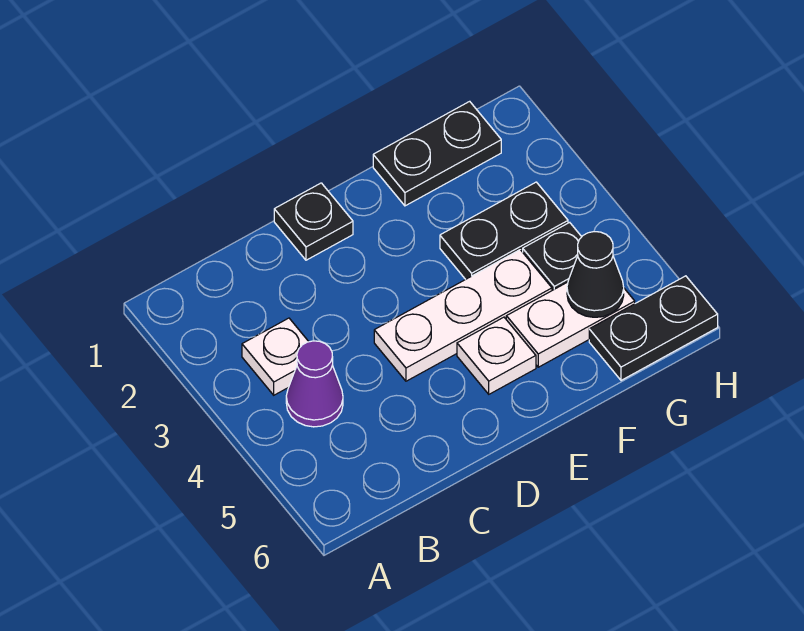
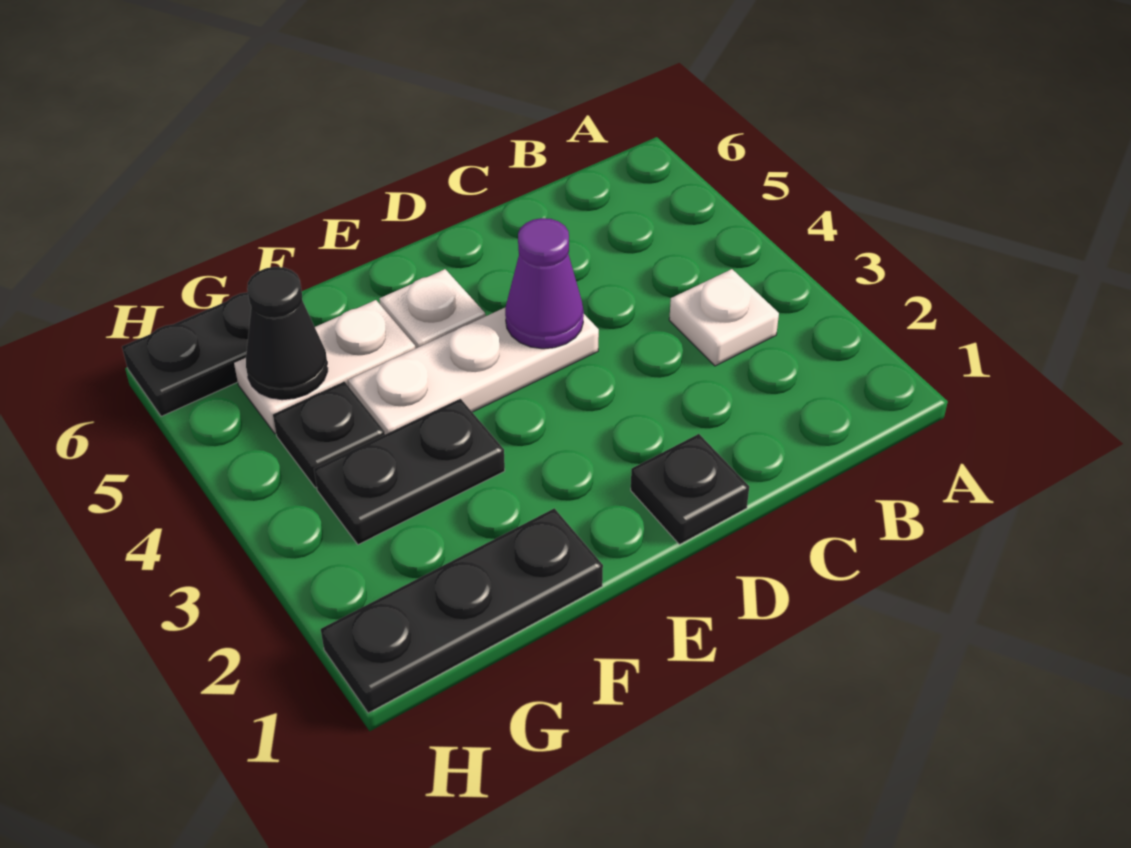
purple 1x1 cone [286,341,343,427] -> purple 1x1 cone moved to [505,218,584,349]
black 1x2 plate [373,101,501,206] -> black 1x3 plate [321,508,603,713]

